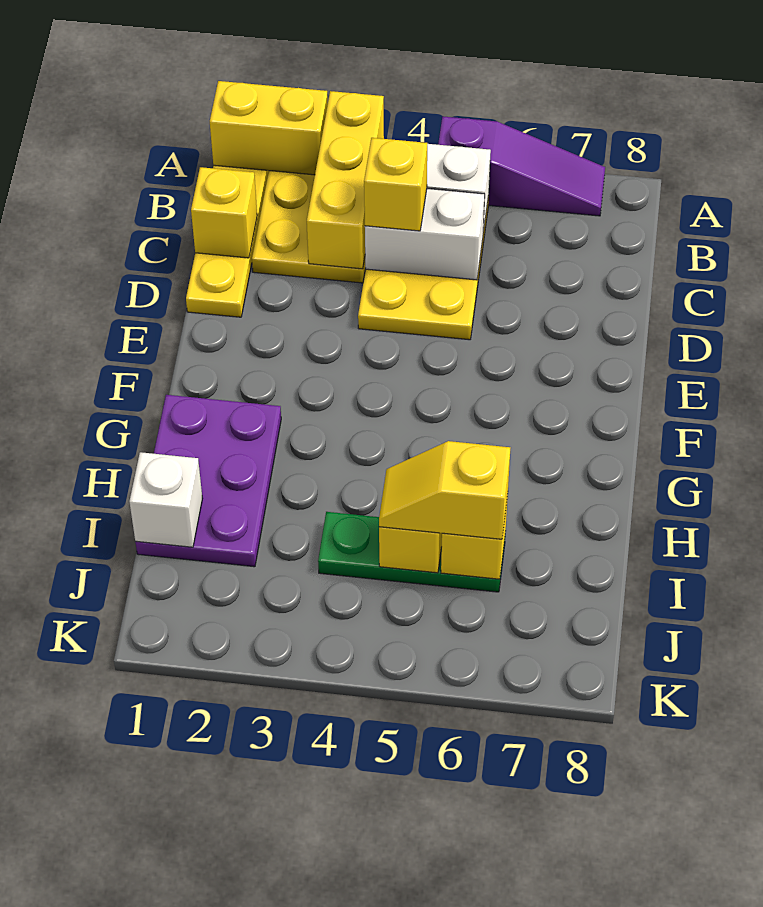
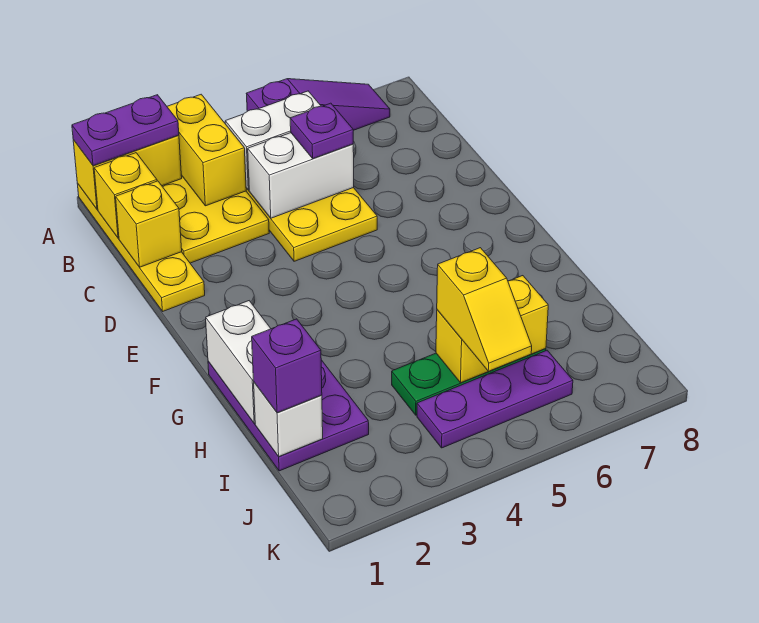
none -> purple 1x2 plate [72,95,179,166]
yellow 1x3 brick [307,91,384,269] -> yellow 1x2 brick [167,94,246,206]
yellow 1x1 brick [364,138,427,231] -> yellow 1x1 brick moved to [94,153,157,238]
none -> purple 1x1 plate [290,103,353,159]
none -> white 1x2 brick [206,301,271,423]
none -> purple 1x1 brick [252,319,322,413]
yellow 1x2 slope [379,441,510,539] -> yellow 1x2 slope turned to [437,248,532,371]
none -> purple 1x3 plate [417,350,573,448]

